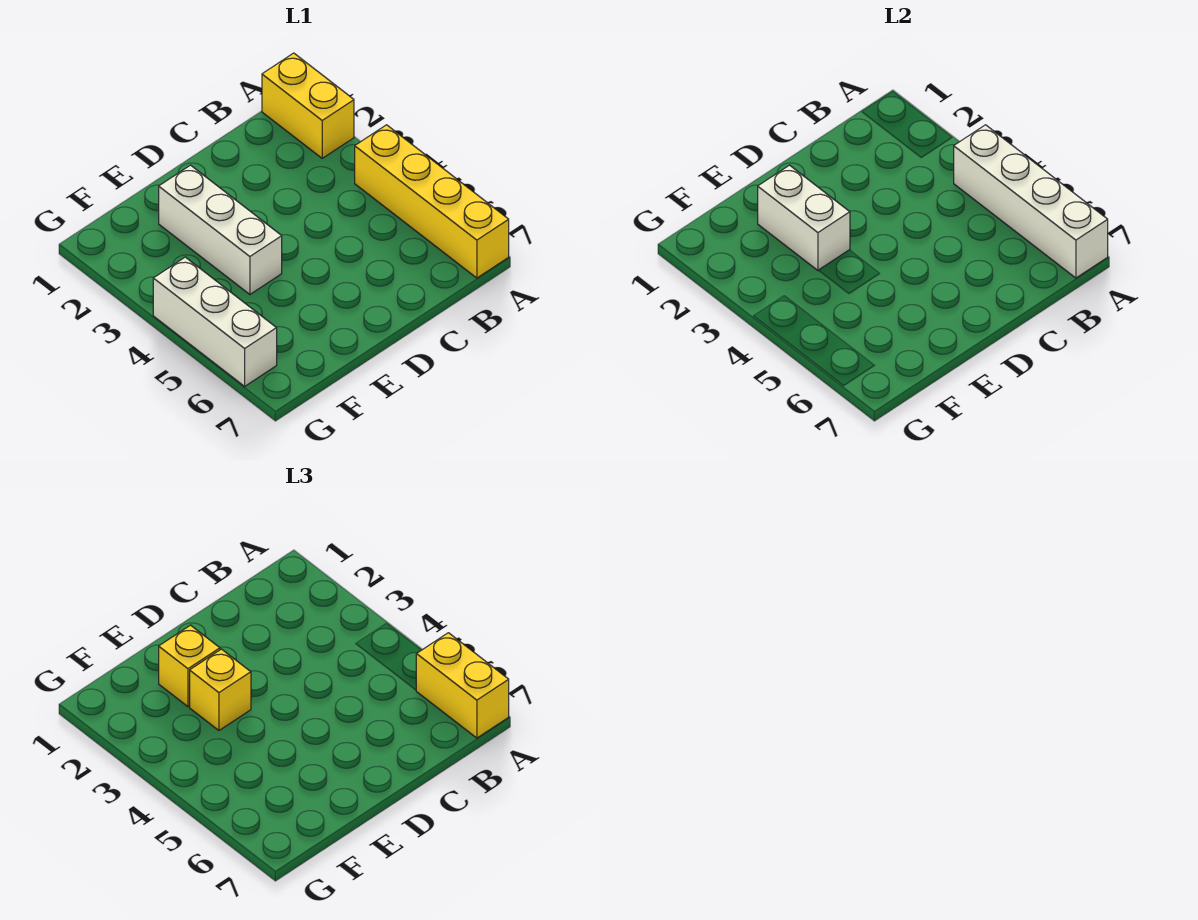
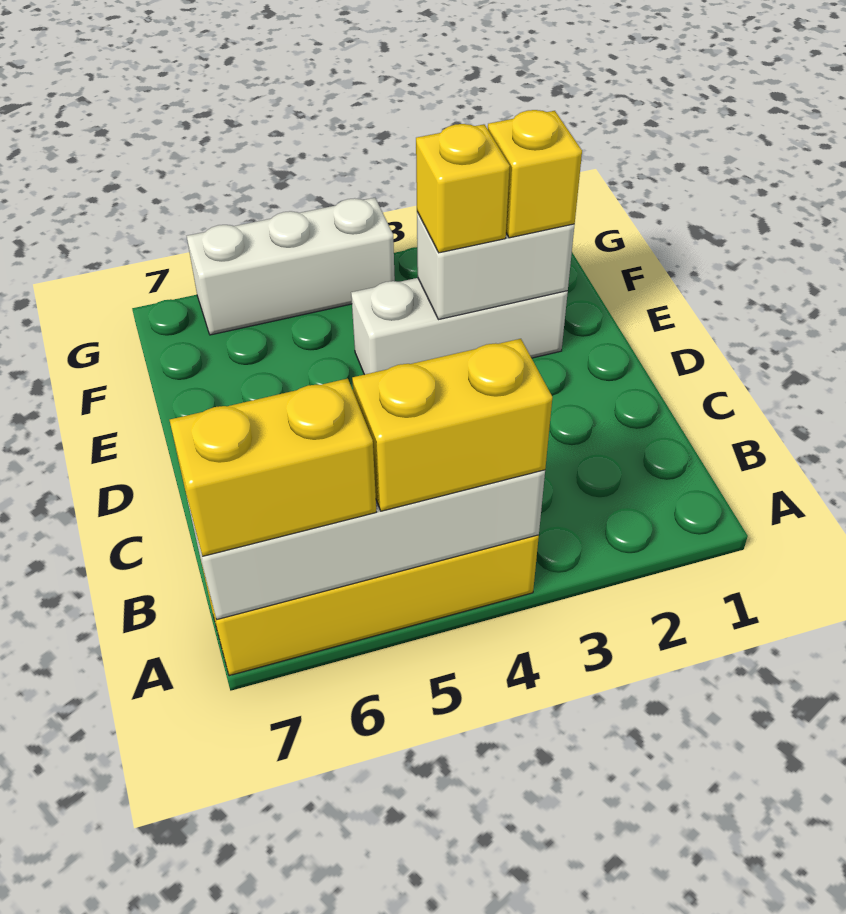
yellow 1x2 brick [262,53,354,158] -> yellow 1x2 brick moved to [352,339,552,511]

